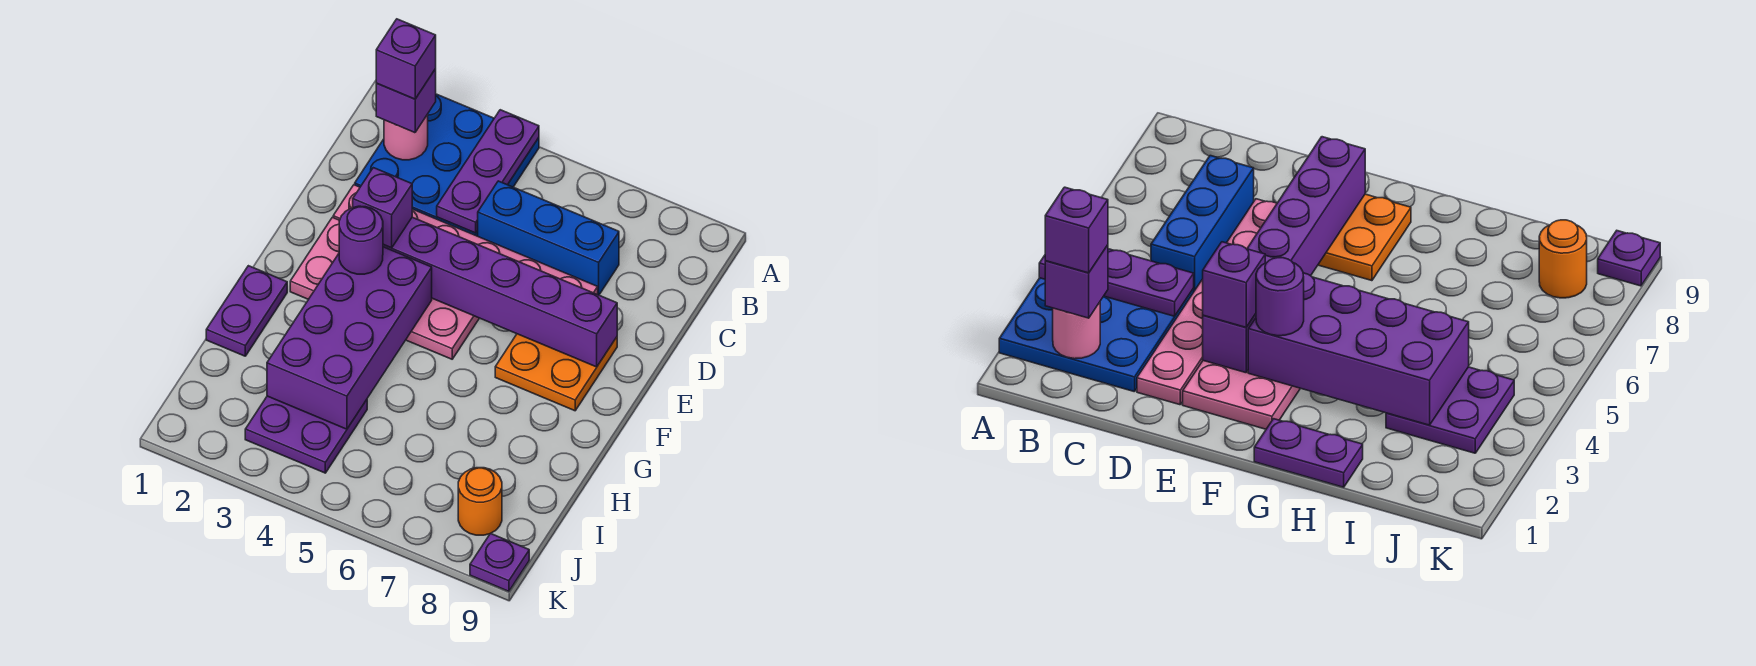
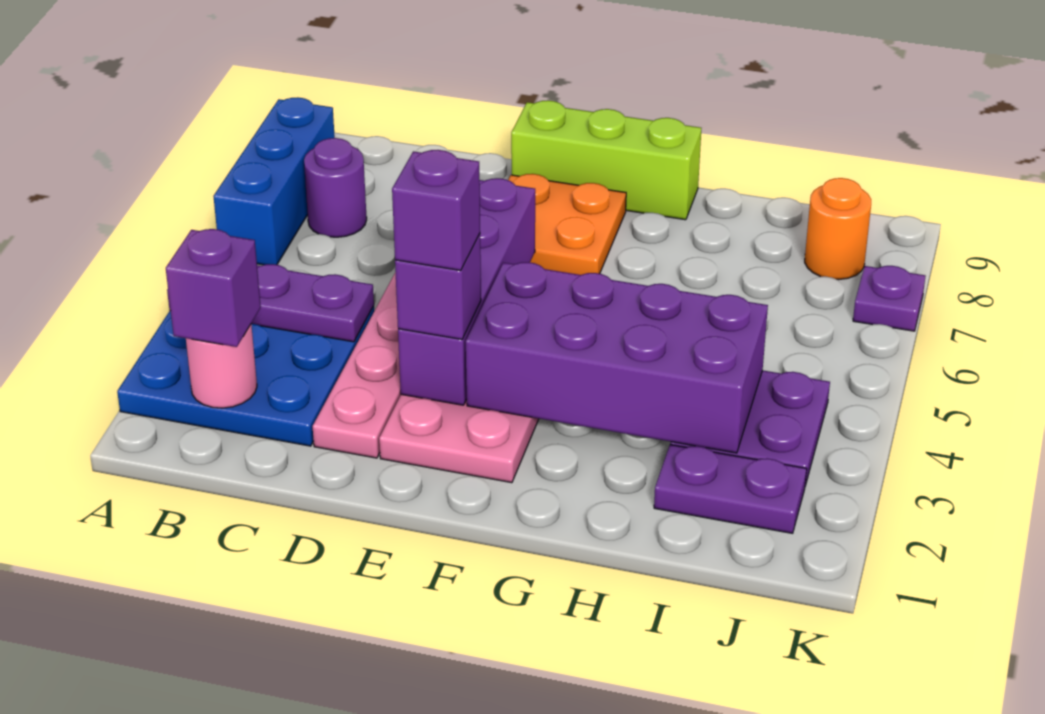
purple 1x1 brick [376,19,436,99] -> purple 1x1 brick moved to [392,150,480,271]
blue 1x3 brick [478,181,619,295] -> blue 1x3 brick moved to [213,97,335,265]
purple 1x6 brick [383,217,617,367] -> purple 1x4 brick [398,178,535,405]
none -> lime 1x3 brick [511,100,701,220]
purple 1x1 round brick [339,206,383,274] -> purple 1x1 round brick moved to [304,138,367,237]
purple 1x2 plate [206,266,287,356] -> purple 1x2 plate moved to [654,444,807,533]
purple 1x1 plate [470,533,529,591] -> purple 1x1 plate moved to [853,266,925,331]

